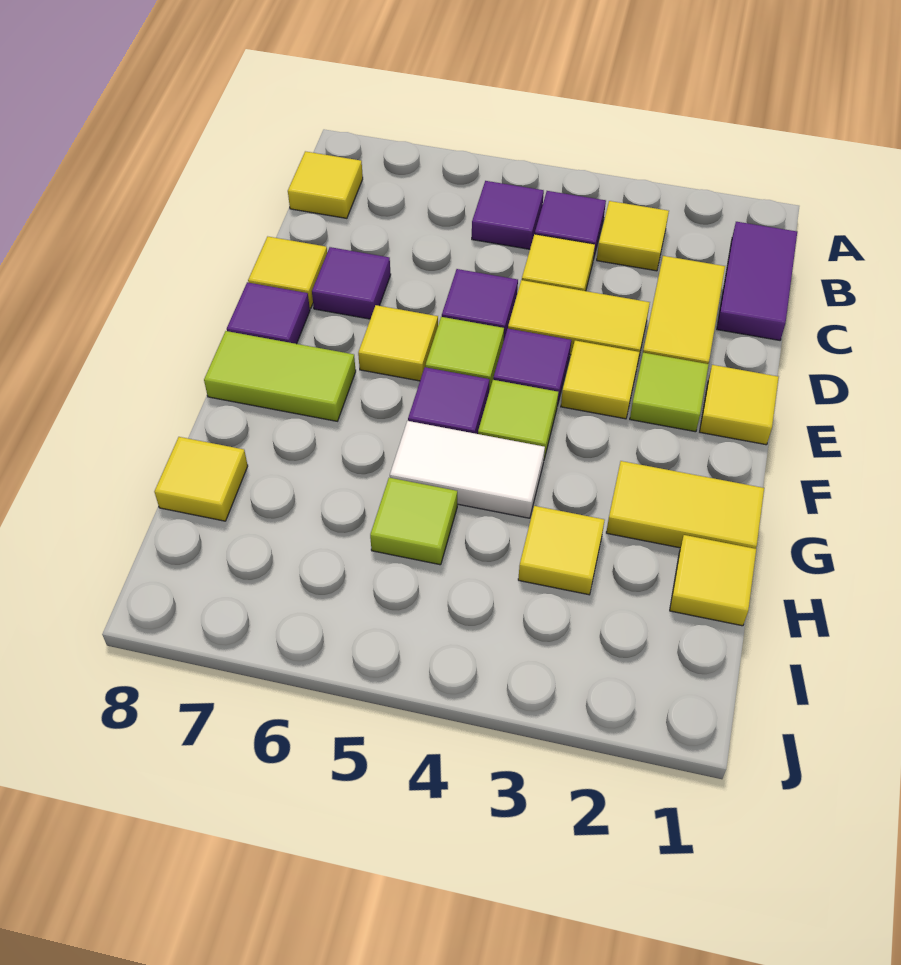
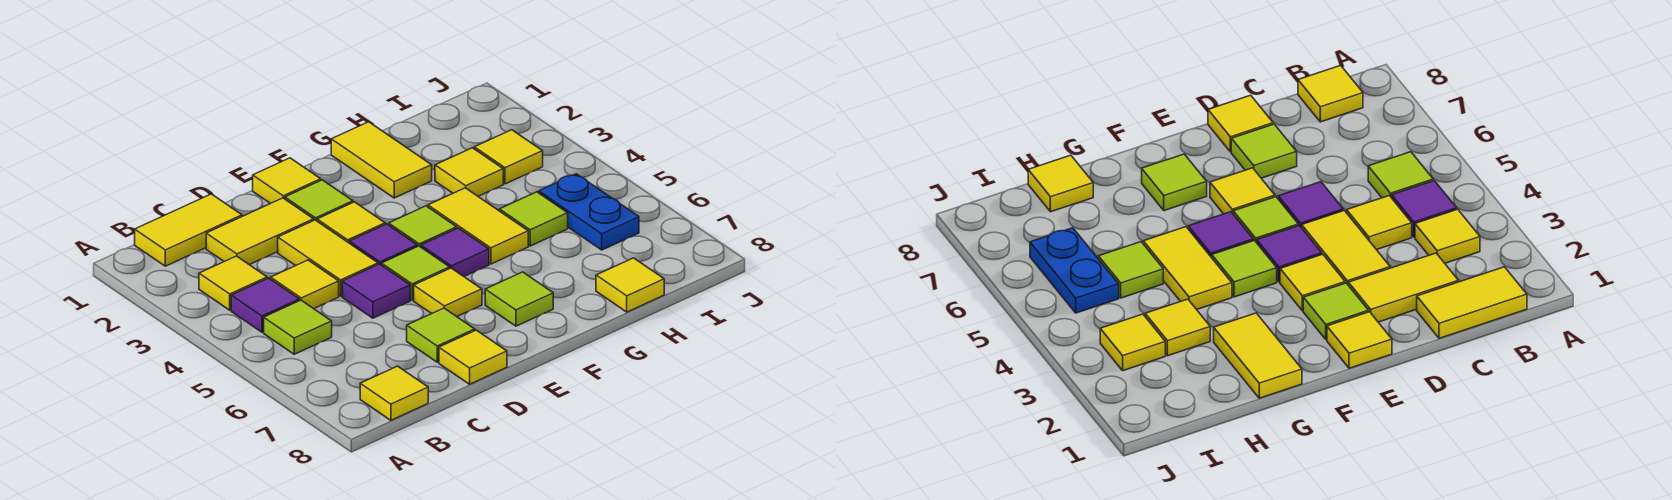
purple 1x2 tile [717,222,797,340] -> yellow 1x2 tile [135,194,242,266]
purple 1x1 tile [472,181,544,249] -> lime 1x1 tile [264,300,332,354]
purple 1x1 tile [312,247,391,319] -> lime 1x1 tile [407,308,475,362]
purple 1x1 tile [227,282,310,344] -> none
lime 1x2 tile [204,331,356,421] -> lime 1x1 tile [485,272,553,326]
white 1x2 tile [390,421,545,518] -> yellow 1x2 tile [428,188,528,264]
yellow 1x1 tile [670,535,756,626] -> yellow 1x1 tile moved to [474,130,543,184]
none -> blue 1x2 plate [539,174,639,250]

